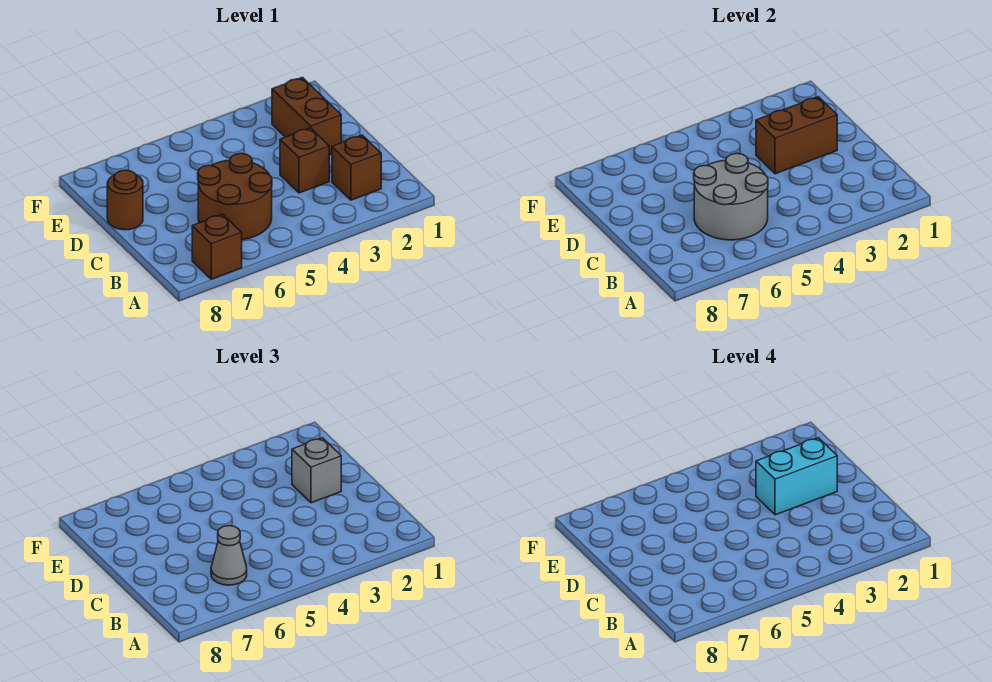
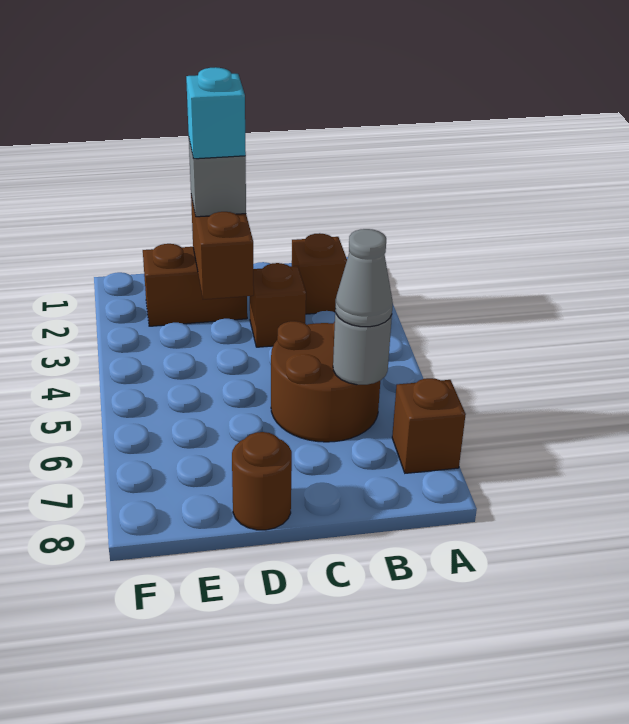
grey 2x2 round brick [694,153,768,240] -> grey 1x1 round brick [333,309,392,385]
cyan 1x2 brick [756,438,837,515] -> cyan 1x1 brick [186,67,246,159]

